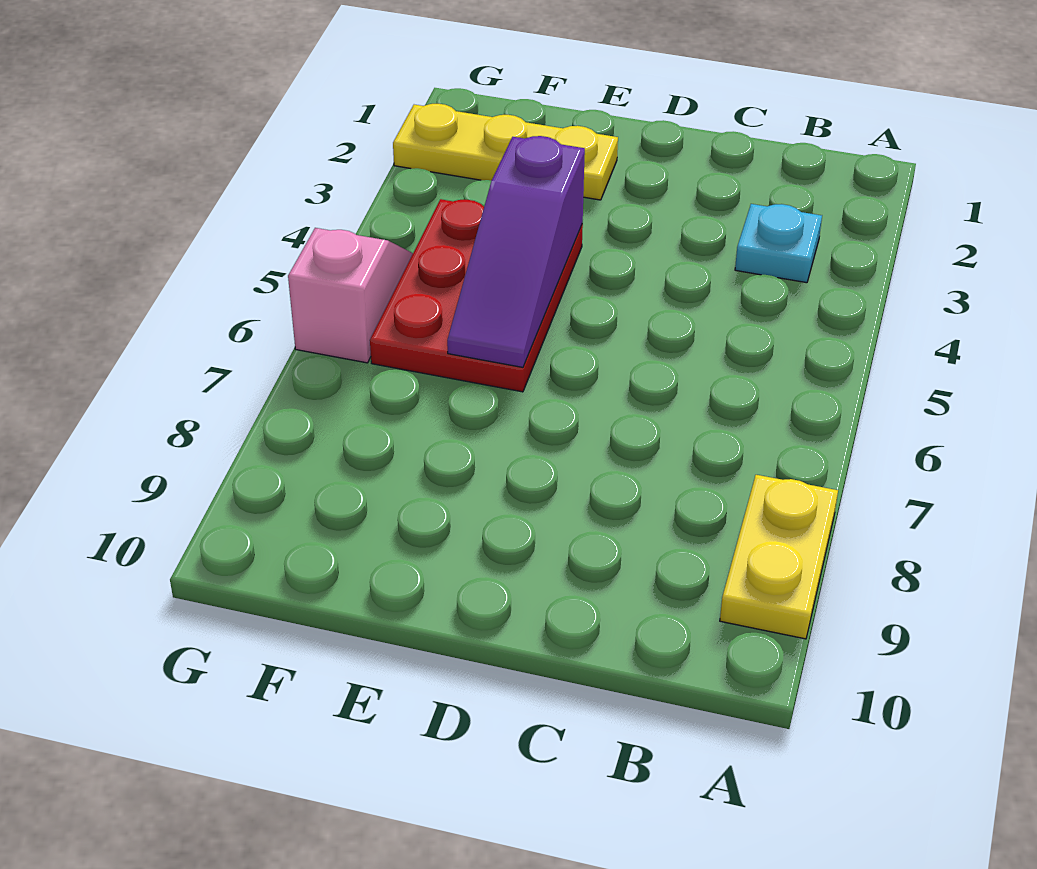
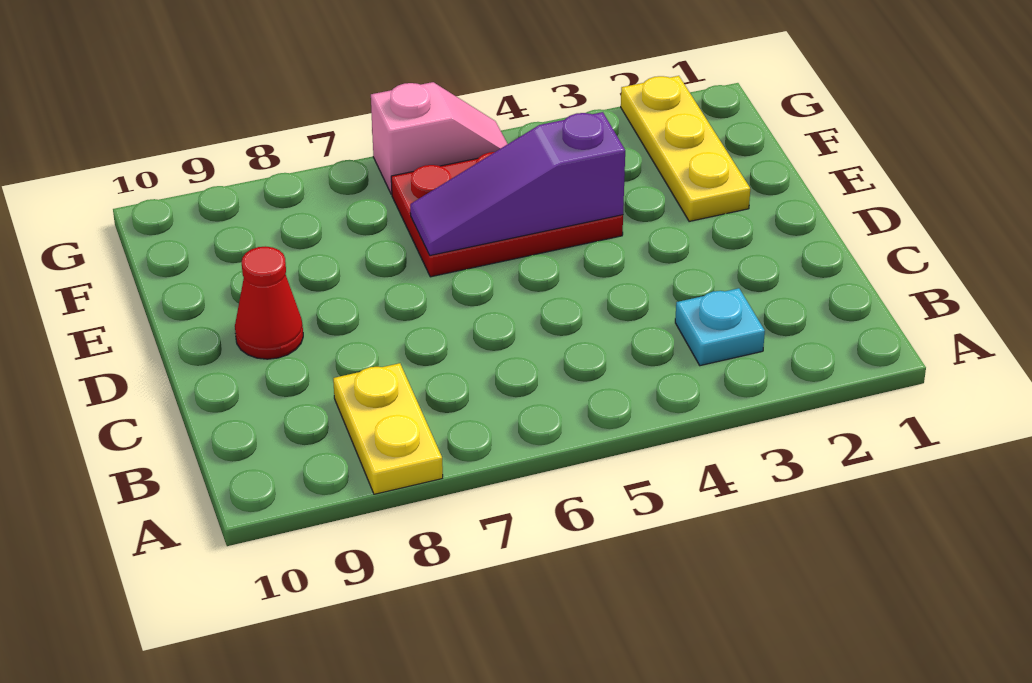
yellow 1x2 plate [720,475,838,639] -> yellow 1x2 plate turned to [333,363,443,494]
none -> red 1x1 cone [235,246,303,359]

